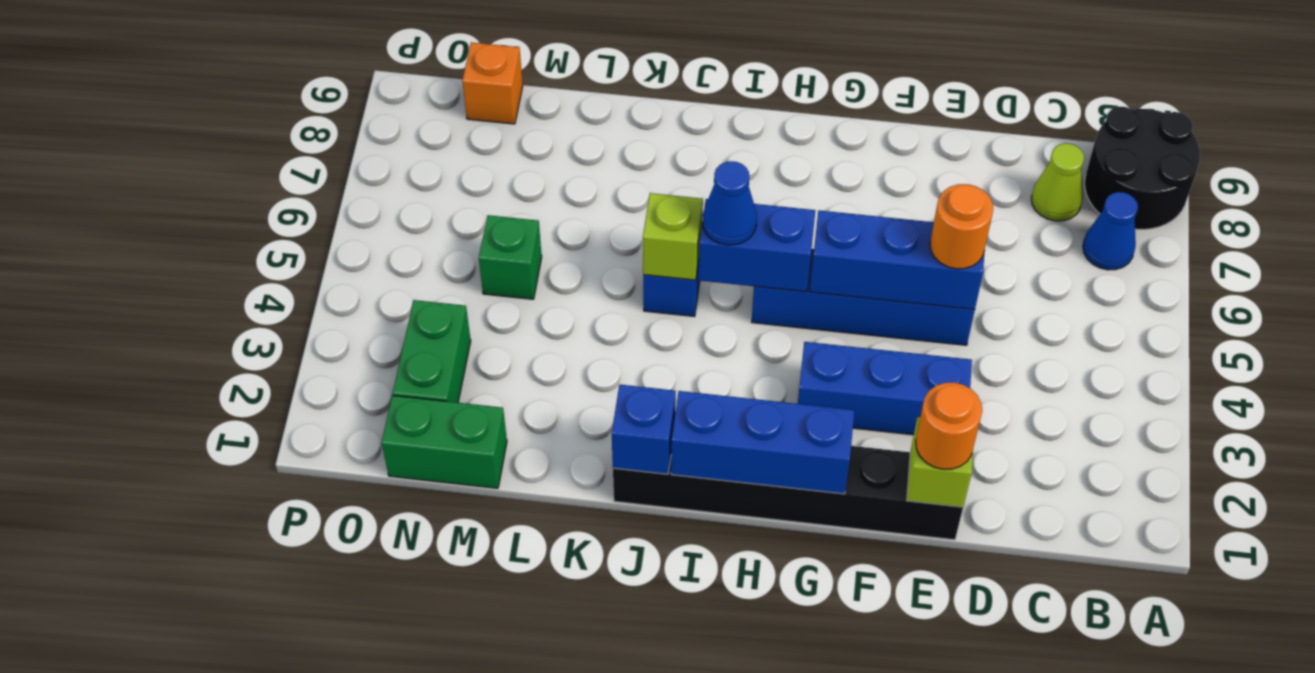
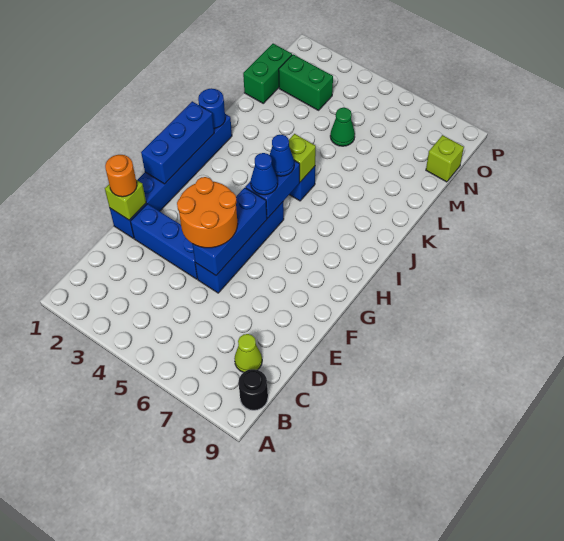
black 2x2 round brick [1085,107,1200,229] -> black 1x1 round brick [238,369,268,410]
blue 1x1 cone [1083,192,1138,270] -> blue 1x1 cone moved to [251,153,278,195]
black 1x6 brick [613,446,963,540] -> blue 1x6 brick [110,114,232,238]
blue 1x3 brick [798,342,972,435] -> blue 1x3 brick turned to [131,204,197,279]
orange 1x1 round brick [930,184,993,269] -> orange 2x2 round brick [177,177,238,248]
blue 1x1 brick [612,385,676,474] -> blue 1x1 round brick [198,88,225,128]
green 1x1 brick [479,215,542,299] -> green 1x1 cone [330,108,355,146]
orange 1x1 brick [462,42,523,124] -> lime 1x1 brick [426,135,464,182]

